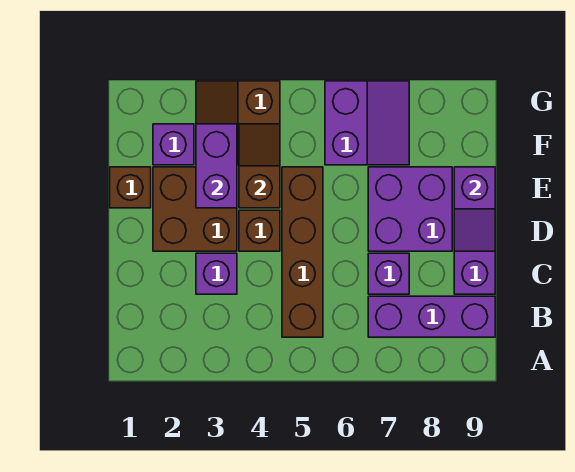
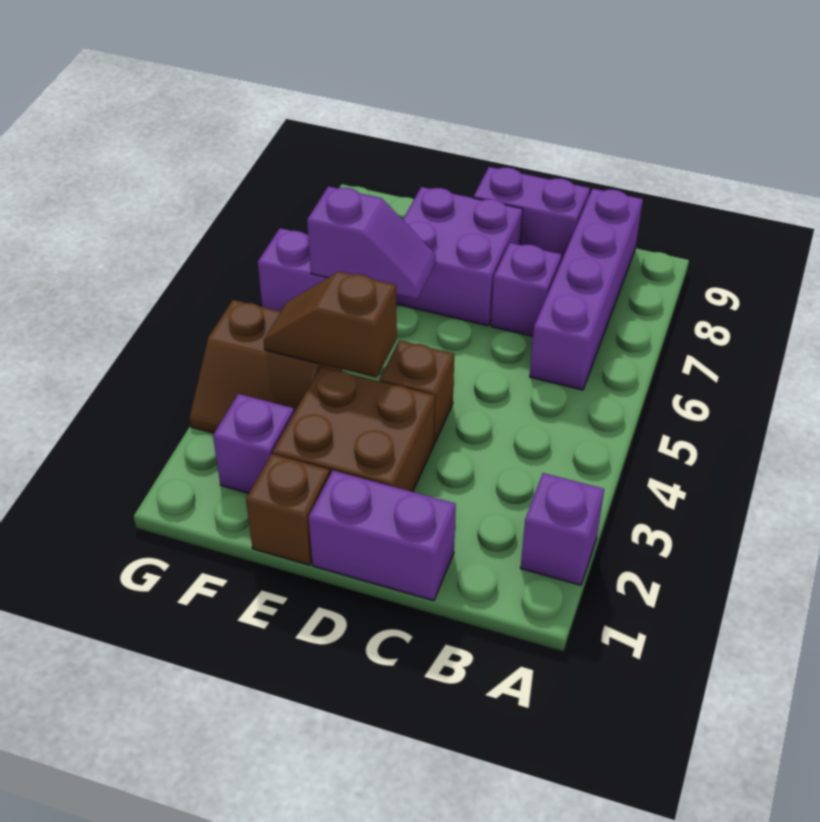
brown 1x4 brick [282,167,323,337] -> none
purple 1x3 brick [368,296,495,337] -> purple 1x4 brick [530,189,643,390]
purple 1x1 brick [196,253,237,294] -> purple 1x1 brick moved to [521,473,604,585]
purple 1x2 slope [454,167,495,251] -> purple 1x2 slope moved to [307,186,436,299]
purple 1x2 brick [196,124,237,208] -> purple 1x2 brick moved to [309,471,456,601]

